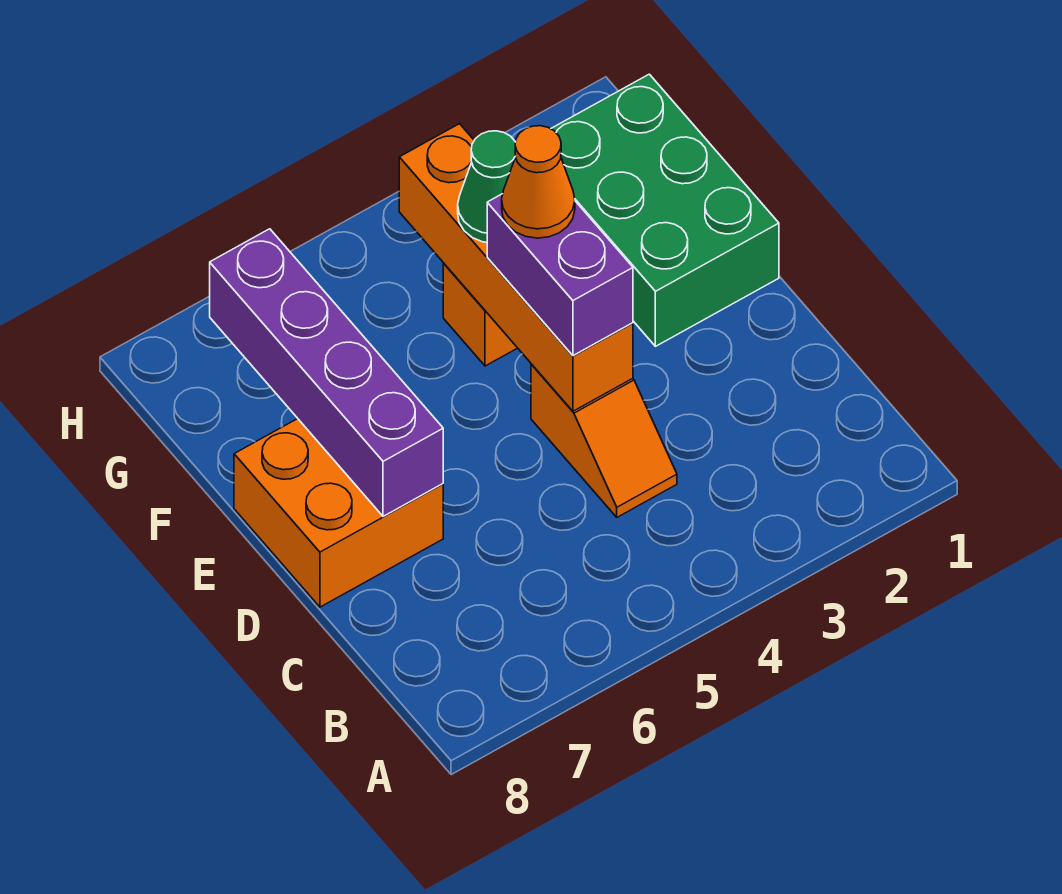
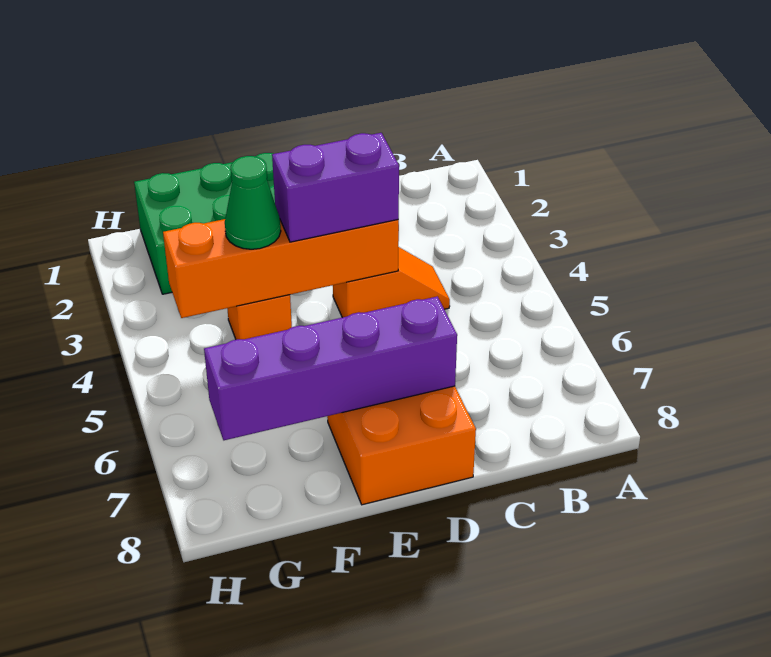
orange 1x1 cone [502,126,575,238] -> none

